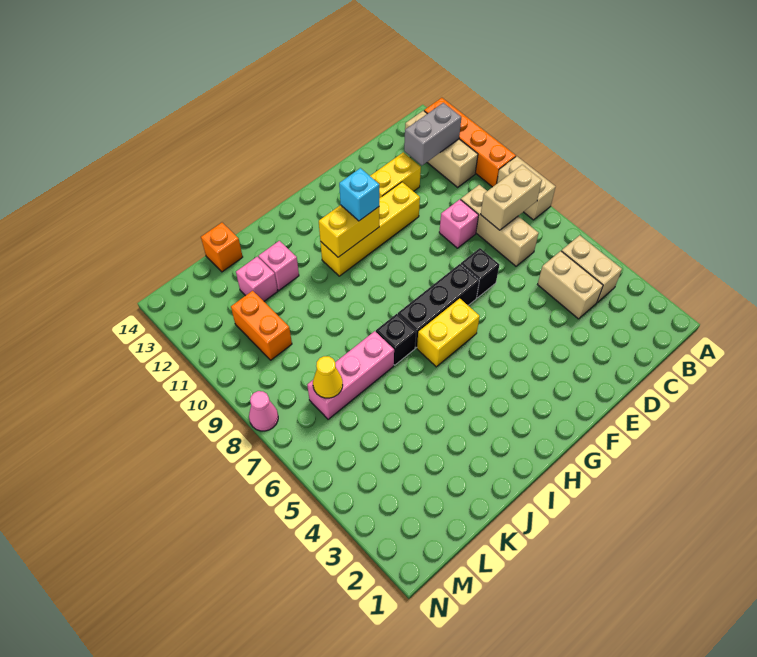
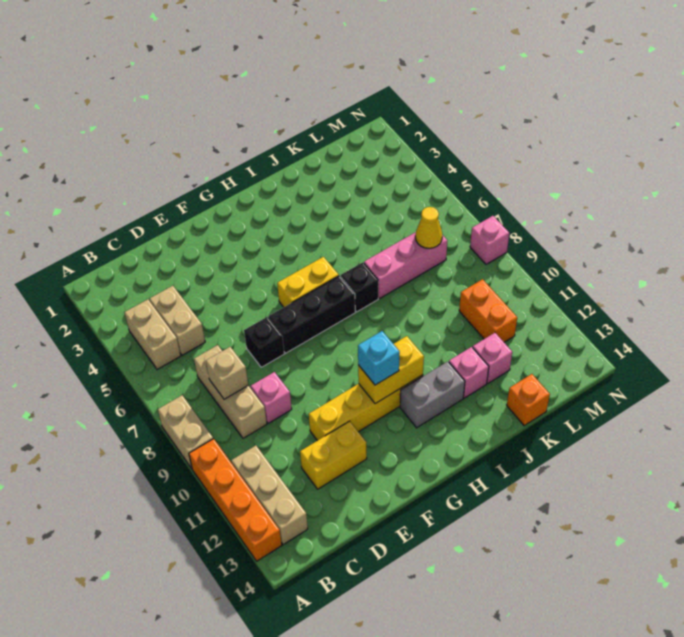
tan 1x2 brick [481,165,542,230] -> tan 1x1 brick [206,347,248,399]
grey 1x2 brick [404,103,461,166] -> grey 1x2 brick moved to [400,361,465,428]
pink 1x1 cone [249,391,278,431] -> pink 1x1 brick [470,216,509,264]

